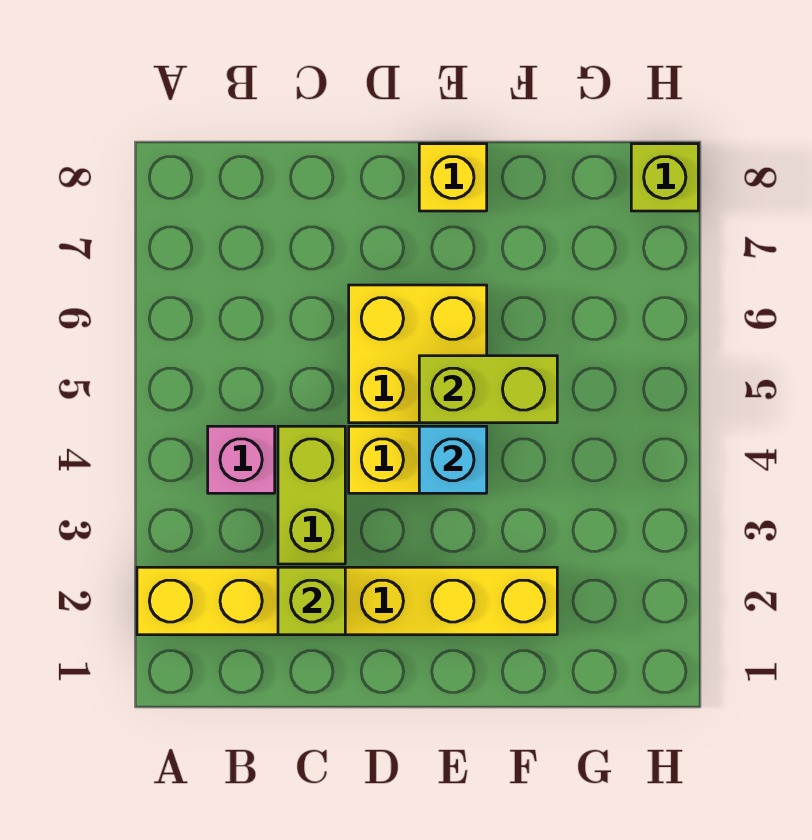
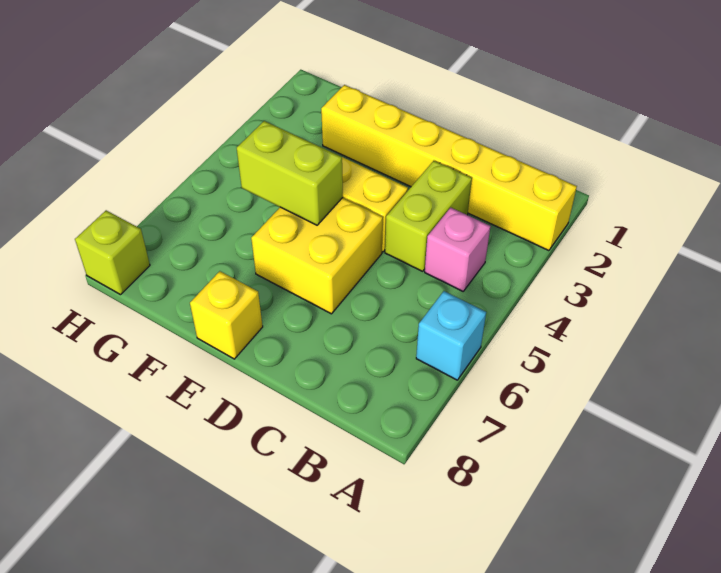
lime 1x1 brick [278,567,345,635] -> none
cyan 1x1 brick [419,426,487,493] -> cyan 1x1 brick moved to [416,291,486,380]

